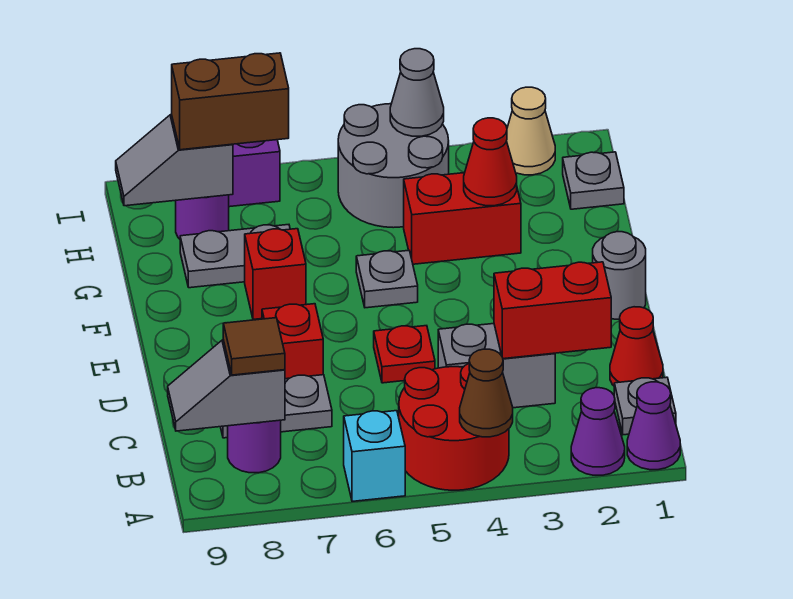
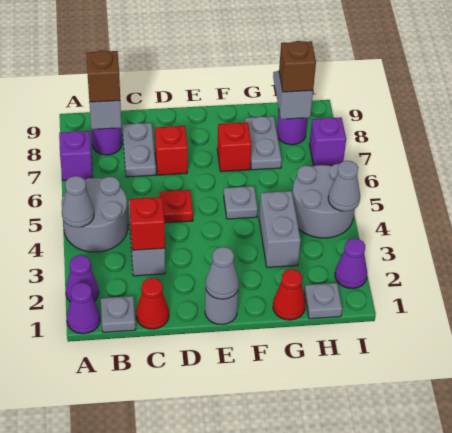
red 2x2 round brick [399,364,509,490] -> grey 2x2 round brick [62,177,128,252]
brown 1x1 cone [460,349,513,437] -> grey 1x1 cone [62,176,94,227]
cyan 1x1 brick [344,411,405,501] -> none
none -> purple 1x1 brick [59,131,93,181]
brown 1x1 tile [223,318,285,375] -> brown 1x1 brick [86,50,120,102]
red 1x2 brick [494,262,611,359] -> red 1x1 brick [129,197,165,250]
none -> grey 1x1 cone [206,247,239,299]
red 1x2 brick [404,173,521,264] -> grey 1x2 brick [259,191,301,267]
red 1x1 cone [464,118,517,206] -> red 1x1 cone moved to [273,269,305,320]
brown 1x2 brick [172,53,289,150] -> brown 1x1 brick [279,41,316,92]
tan 1x1 cone [507,87,555,175] -> purple 1x1 cone [335,238,367,288]

